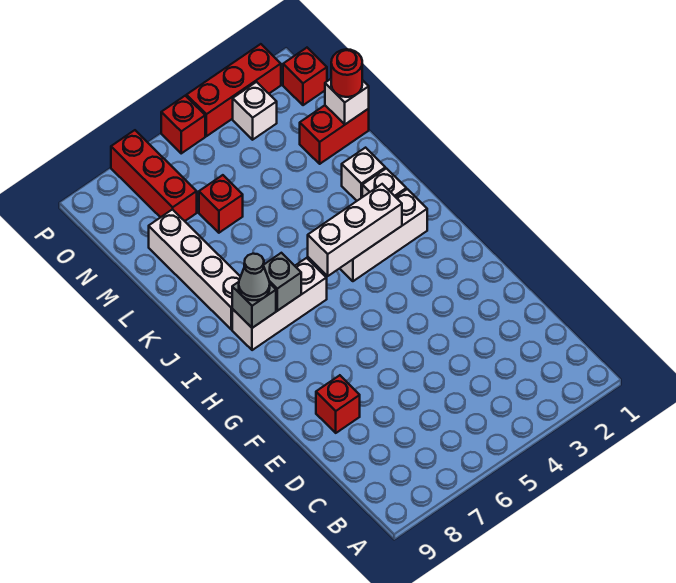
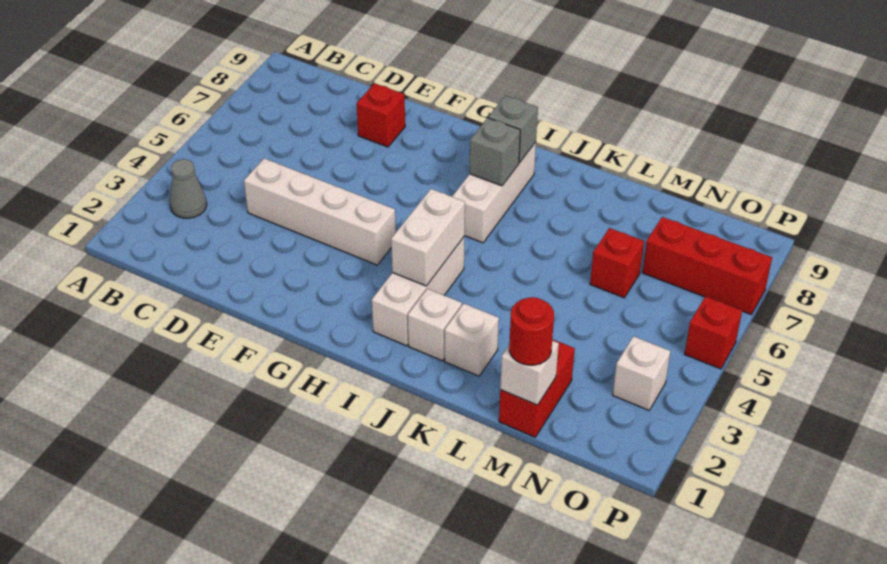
white 1x3 brick [308,184,402,276] -> white 1x2 brick [391,189,465,286]
grey 1x1 cone [239,254,270,300] -> grey 1x1 cone moved to [170,159,207,218]
white 1x4 brick [149,209,240,329] -> white 1x4 brick moved to [244,158,396,265]
red 1x1 brick [283,48,327,105] -> none
red 1x3 brick [187,44,281,136] -> none

